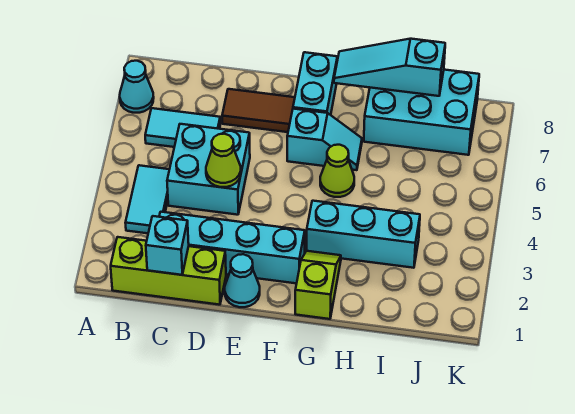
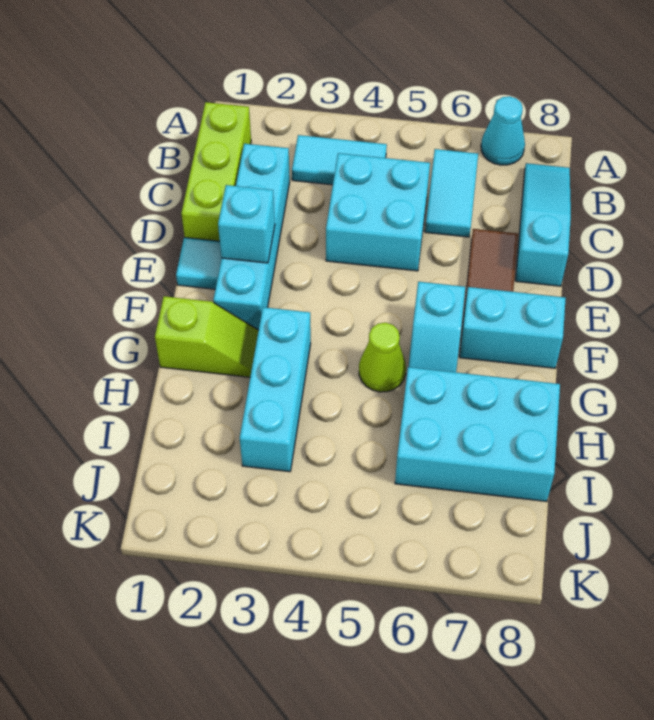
cyan 1x1 brick [146,216,189,275] -> cyan 1x1 brick moved to [218,185,275,263]
lime 1x1 cone [206,134,241,187] -> none
cyan 1x1 cone [225,254,260,307] -> cyan 1x1 tile [176,237,221,289]
cyan 1x3 slope [334,39,445,96] -> cyan 1x3 slope moved to [516,163,571,286]
cyan 2x3 brick [364,70,479,155] -> cyan 2x3 brick turned to [395,367,560,502]

